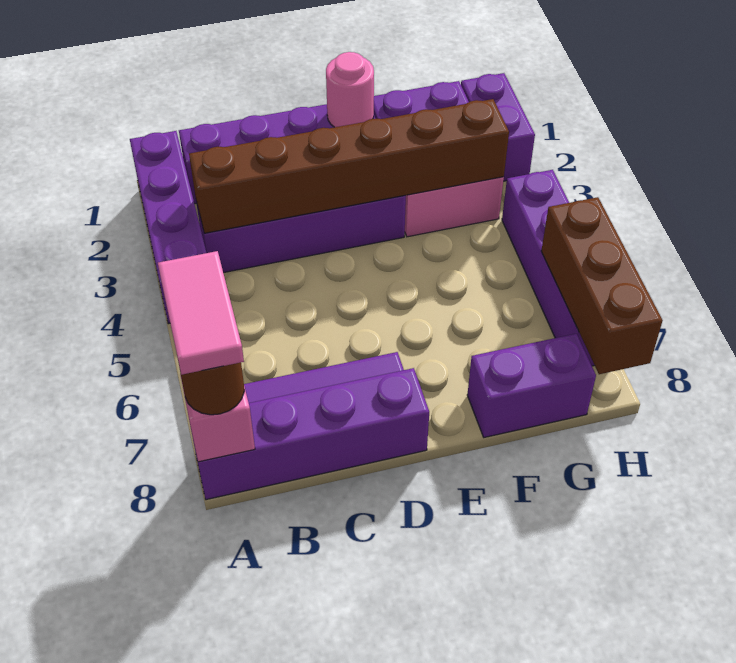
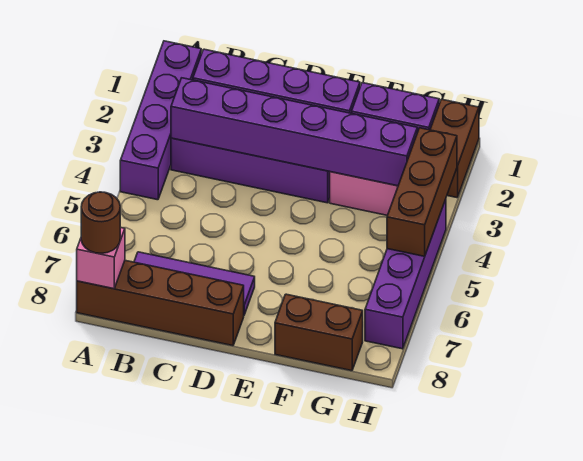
pink 1x2 tile [158,251,244,375] -> none
purple 1x4 brick [190,368,429,500] -> brown 1x4 brick [77,260,244,346]
brown 1x6 brick [189,99,509,233] -> purple 1x6 brick [171,78,417,186]
pink 1x1 round brick [326,52,374,127] -> none
purple 1x2 brick [467,334,596,437] -> brown 1x2 brick [275,294,363,371]
purple 1x2 brick [461,73,535,181] -> brown 1x2 brick [430,99,479,198]
brown 1x3 brick [541,197,663,374] -> brown 1x3 brick moved to [387,128,457,256]

